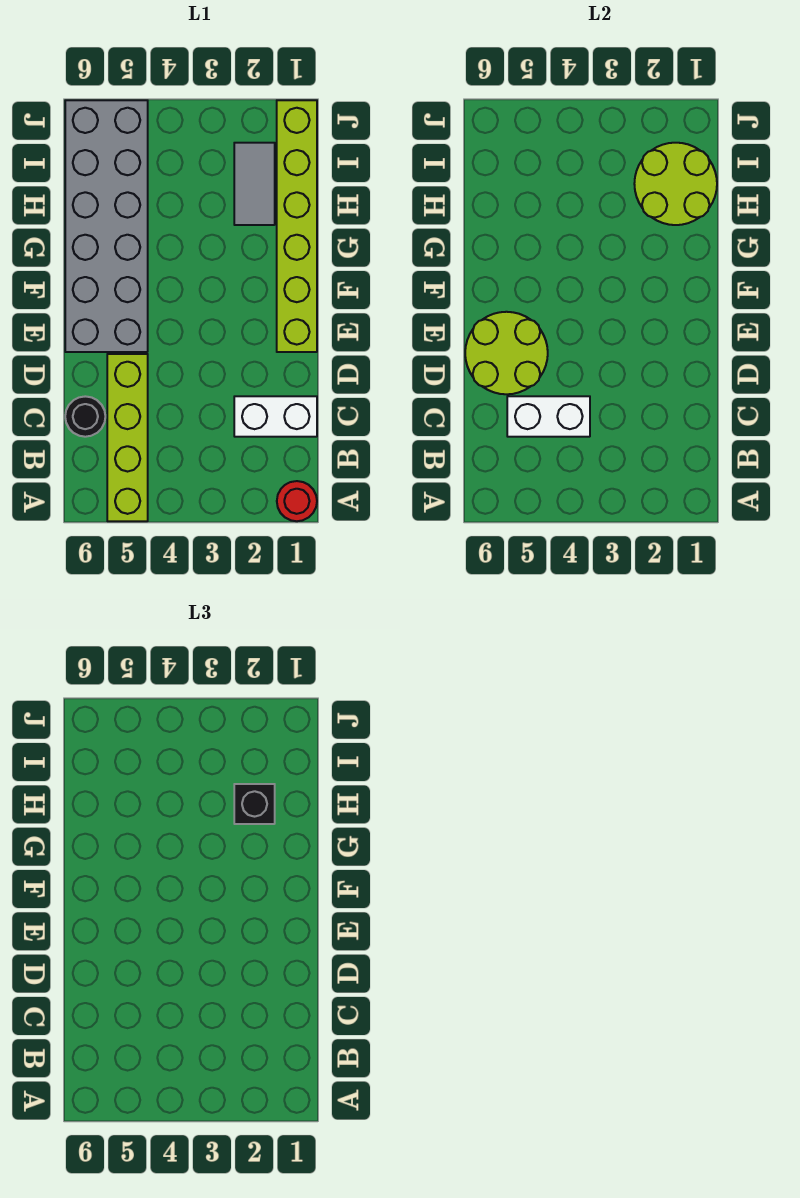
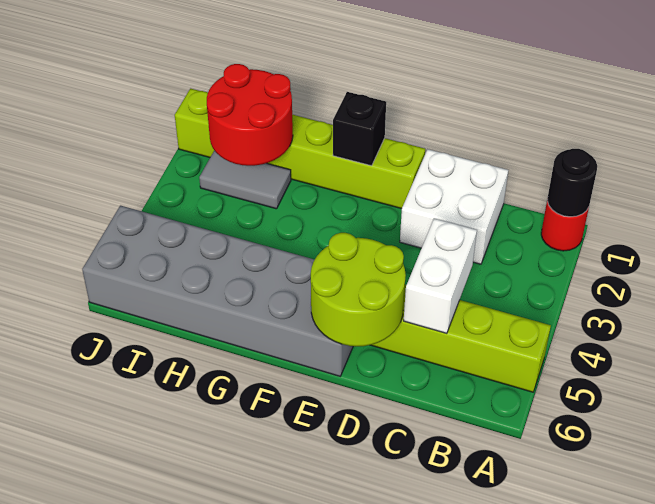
white 1x2 brick [234,396,317,437] -> white 2x2 brick [400,149,508,264]
black 1x1 round brick [65,396,105,437] -> black 1x1 round brick moved to [547,149,597,217]
lime 2x2 round brick [634,143,717,225] -> red 2x2 round brick [207,64,293,166]
black 1x1 brick [234,784,275,824] -> black 1x1 brick moved to [333,92,386,166]

